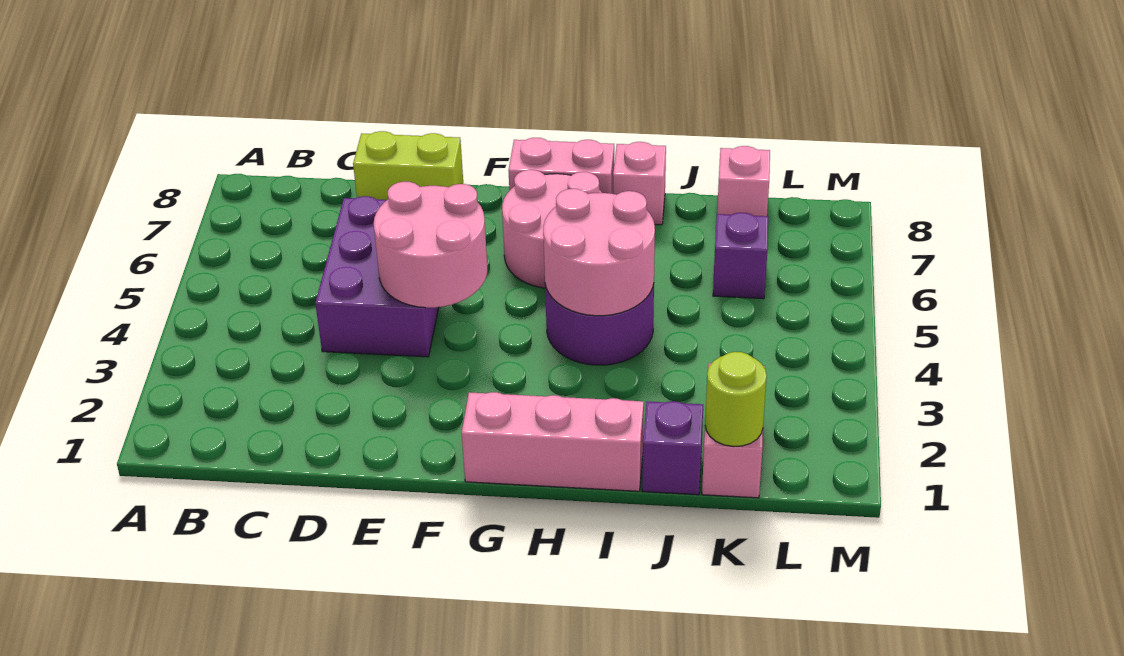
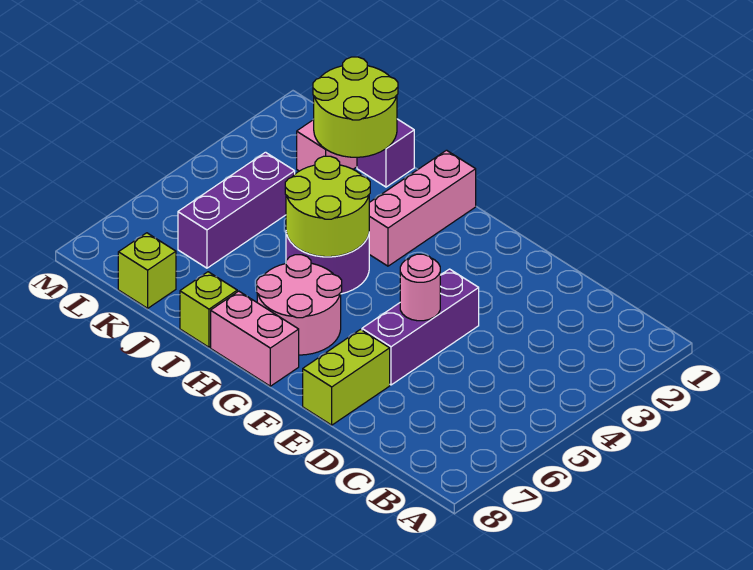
purple 2x3 brick [315,196,439,357] -> purple 1x3 brick [362,269,479,385]
lime 1x2 brick [353,131,463,200] -> lime 1x2 brick turned to [303,330,390,425]
pink 2x2 round brick [374,182,487,308] -> pink 1x1 round brick [400,254,440,321]
pink 1x3 brick [462,392,644,491] -> pink 1x3 brick turned to [369,150,476,266]
pink 2x2 round brick [543,189,655,316] -> lime 2x2 round brick [285,156,370,257]
pink 1x1 brick [613,142,666,225] -> lime 1x1 brick [180,272,237,347]
lime 1x1 round brick [705,352,767,447] -> lime 2x2 round brick [313,57,398,157]
purple 1x1 brick [713,213,768,299] -> purple 1x3 brick [178,152,295,268]
pink 1x1 brick [717,146,770,216] -> lime 1x1 brick [118,233,176,308]

